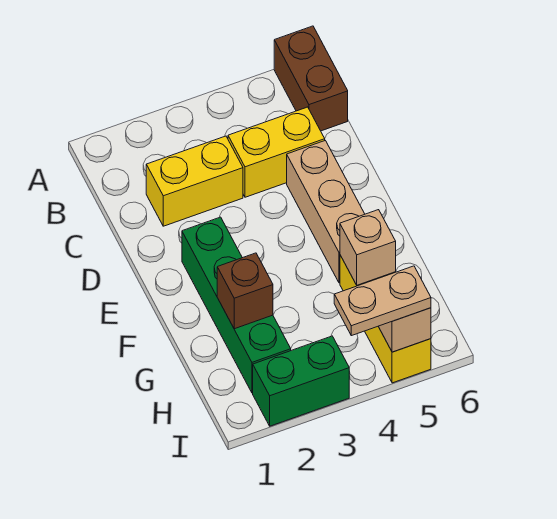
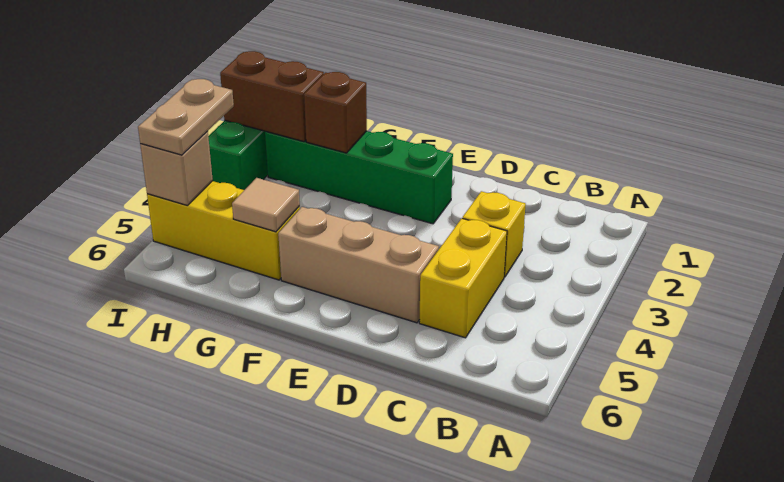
brown 1x2 brick [274,26,348,131] -> brown 1x2 brick moved to [220,51,324,142]
yellow 1x2 brick [146,136,243,226] -> yellow 1x1 brick [463,191,526,277]
tan 1x1 brick [340,210,396,285] -> tan 1x1 tile [232,178,300,232]

